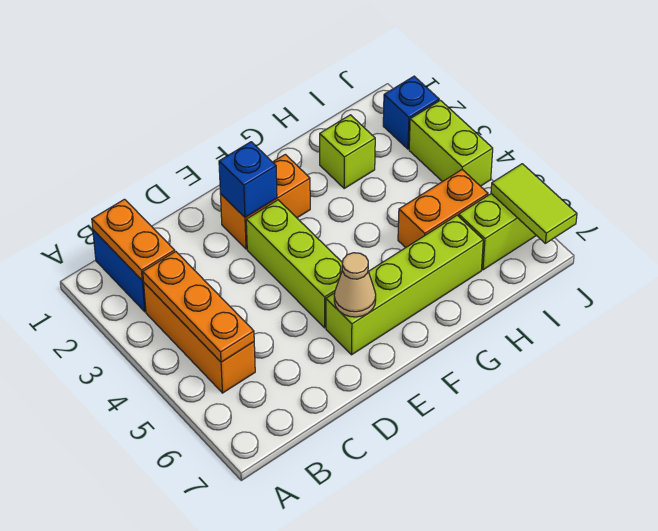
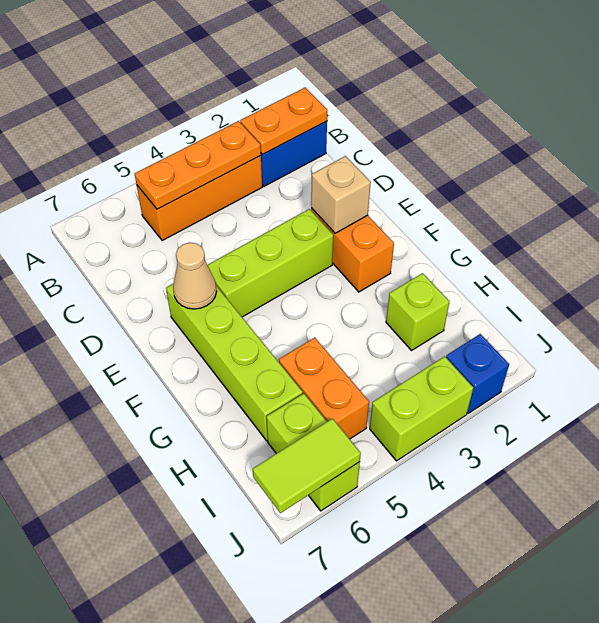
blue 1x1 brick [219,142,277,218] -> tan 1x1 brick [311,156,371,233]

